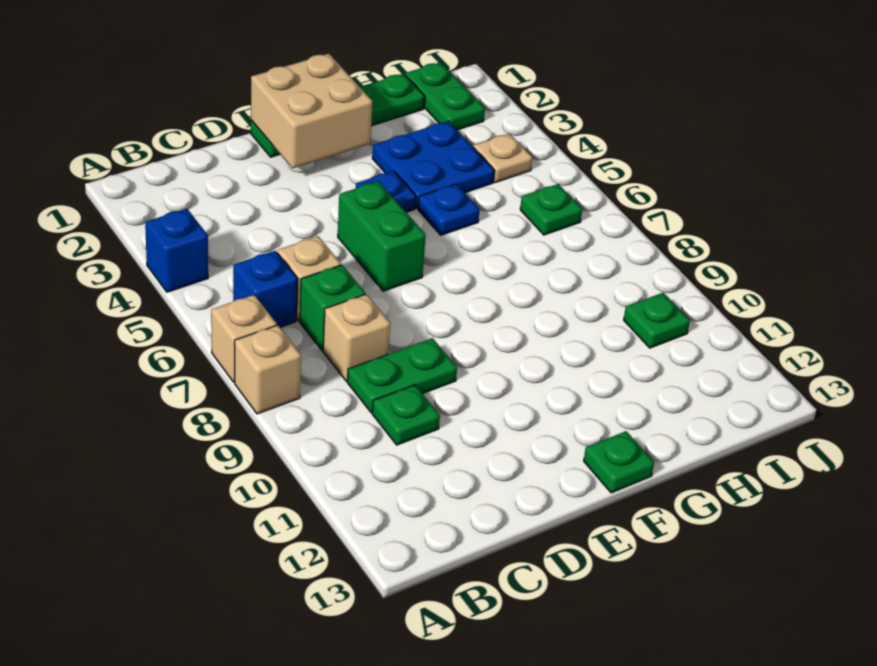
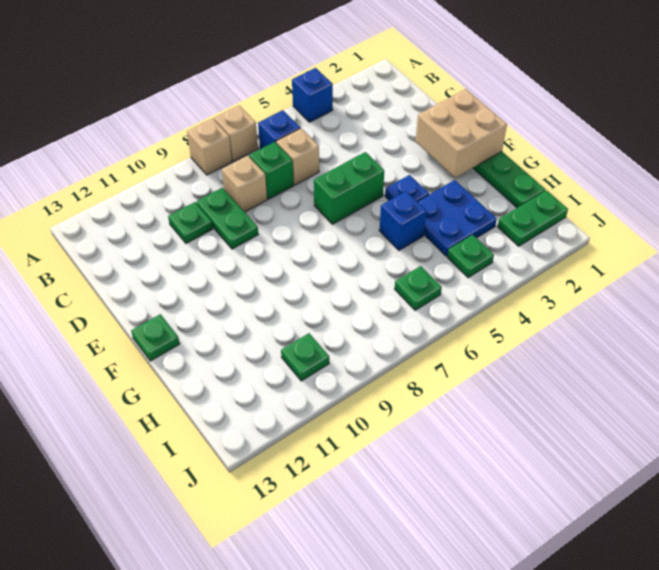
blue 1x1 plate [418,184,480,235] -> blue 1x1 brick [379,191,426,250]
tan 1x1 plate [473,134,532,183] -> green 1x1 plate [447,235,494,278]

